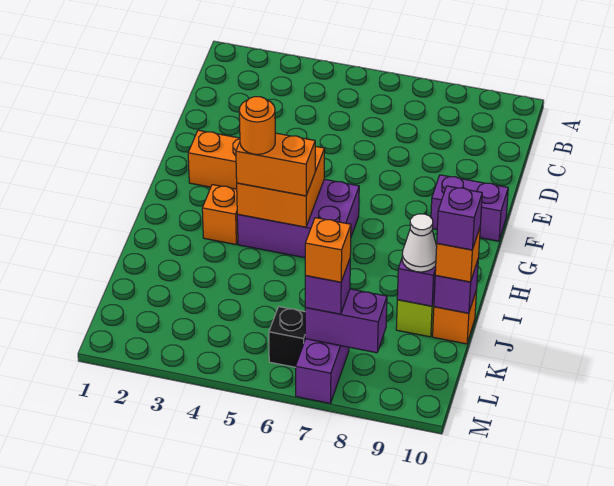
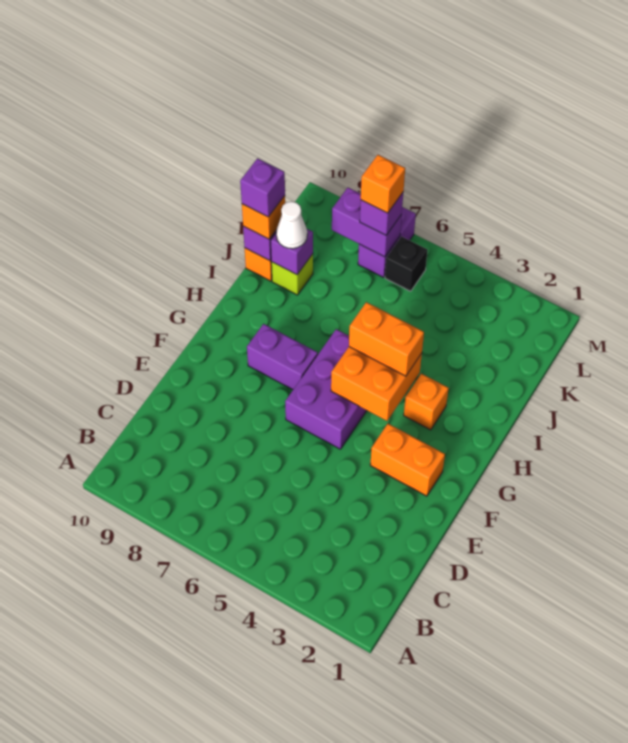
purple 1x2 brick [431,175,508,241] -> purple 1x2 brick moved to [247,324,318,390]
purple 2x3 brick [237,179,359,258] -> purple 2x3 brick turned to [285,329,367,449]
orange 1x1 round brick [239,97,275,154] -> none

